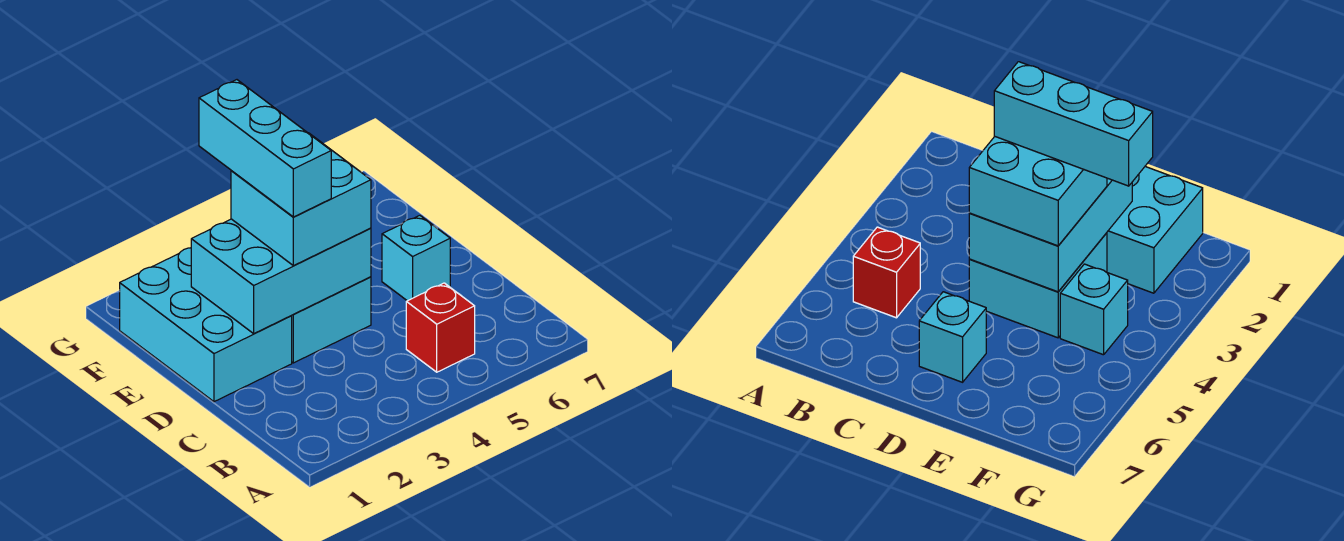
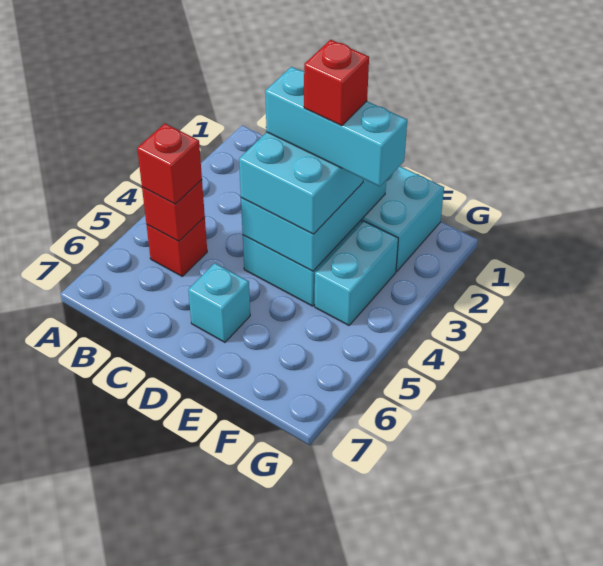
none -> red 1x1 brick [142,180,205,241]
none -> red 1x1 brick [137,124,202,204]
none -> red 1x1 brick [304,40,369,126]
cyan 1x1 brick [1060,264,1128,355] -> cyan 1x2 brick [315,221,398,325]

